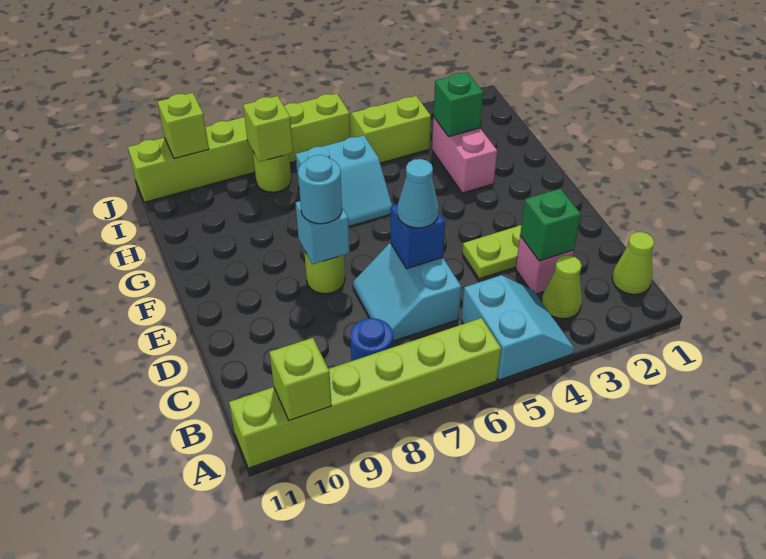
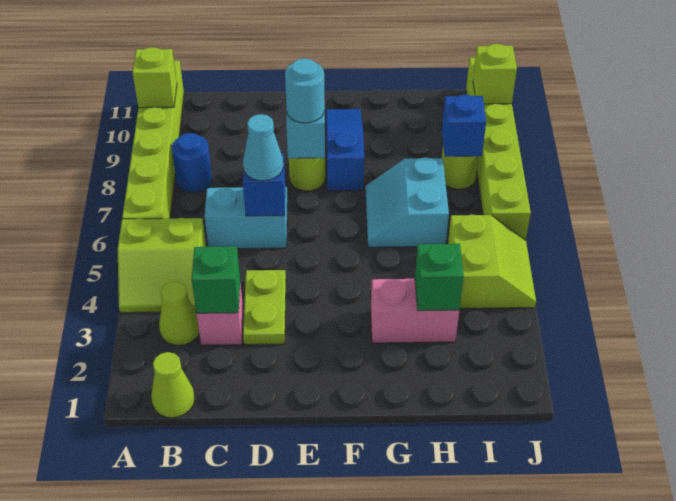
cyan 2x2 slope [461,275,574,380] -> lime 2x2 slope [118,218,206,313]
none -> blue 1x3 slope [326,109,364,191]
lime 1x1 brick [243,96,293,162] -> blue 1x1 brick [442,94,486,157]

